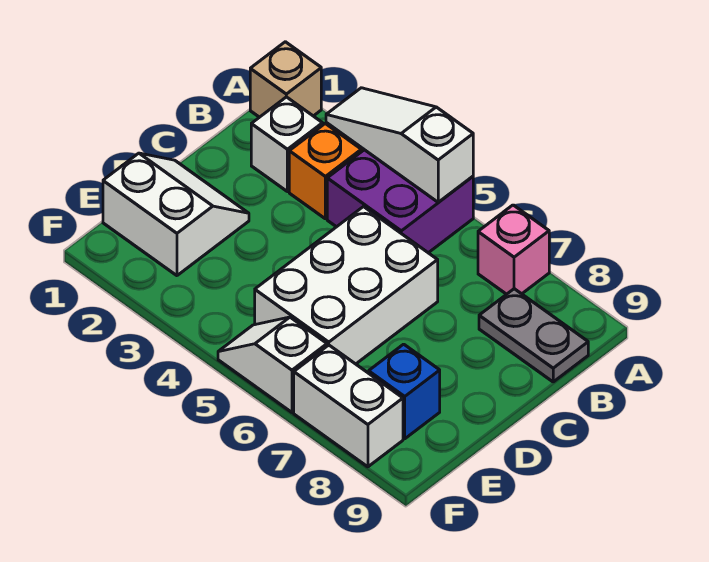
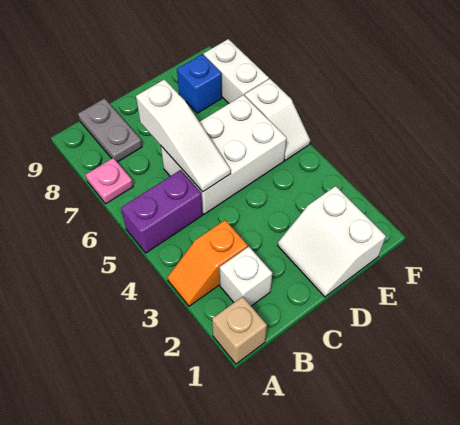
white 1x3 slope [326,88,473,202] -> white 1x3 slope moved to [136,79,231,192]
purple 2x2 brick [327,150,473,253] -> purple 1x2 brick [121,170,203,253]
pink 1x1 brick [478,205,549,294] -> pink 1x1 plate [86,158,133,204]

